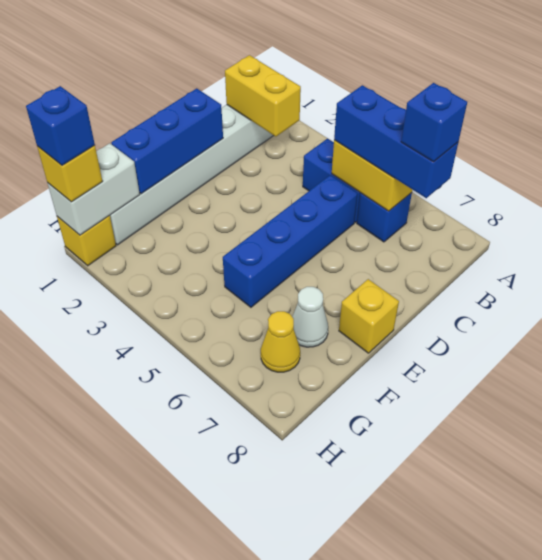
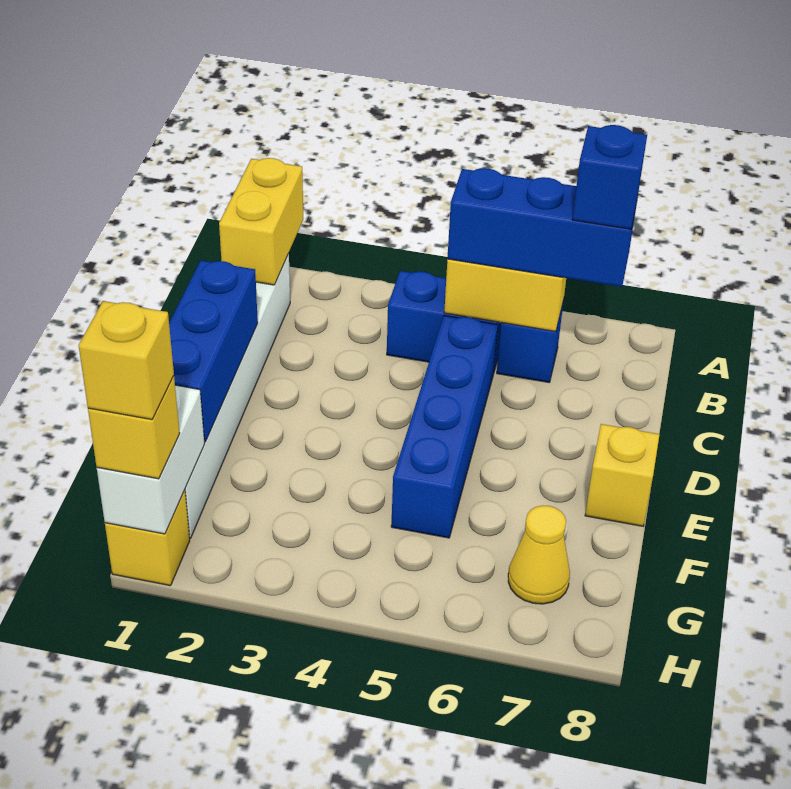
yellow 1x2 brick [225,55,301,137] -> yellow 1x2 brick turned to [219,158,303,285]
white 1x1 cone [292,287,328,347] -> none
blue 1x1 brick [26,86,95,165] -> yellow 1x1 brick [79,301,174,420]

